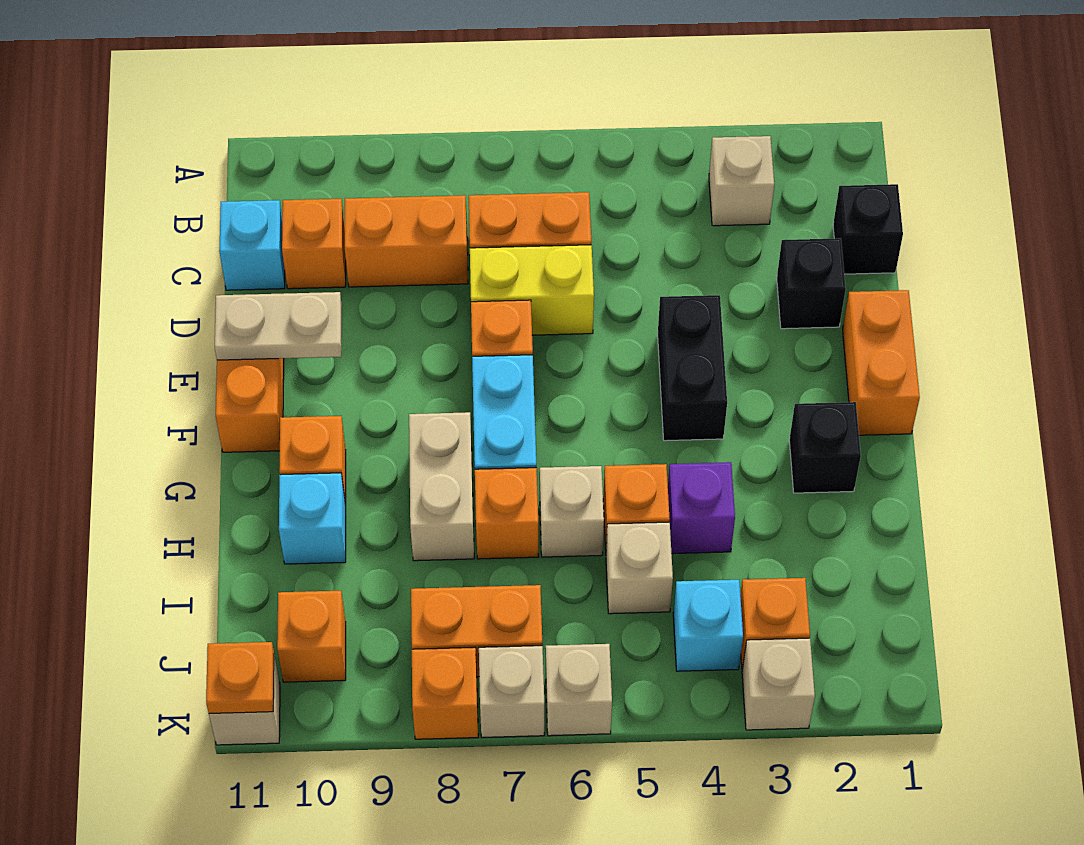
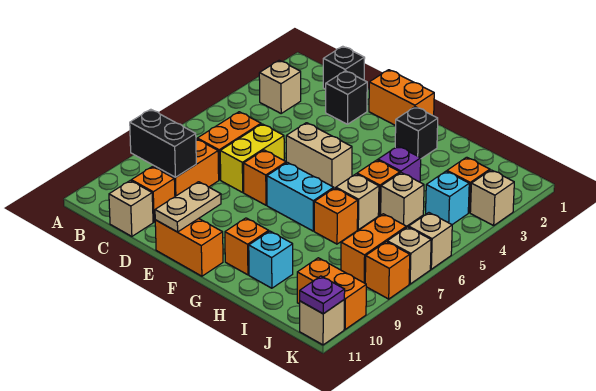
cyan 1x1 brick [219,200,285,290] -> tan 1x1 brick [109,180,153,236]
black 1x2 brick [658,295,727,441] -> black 1x2 brick moved to [130,109,196,177]
tan 1x2 brick [409,412,474,561] -> tan 1x2 brick moved to [286,123,352,188]
orange 1x1 brick [277,591,346,682] -> orange 1x2 brick [297,258,366,329]
orange 1x1 plate [206,642,274,714] -> purple 1x1 plate [300,276,345,314]

